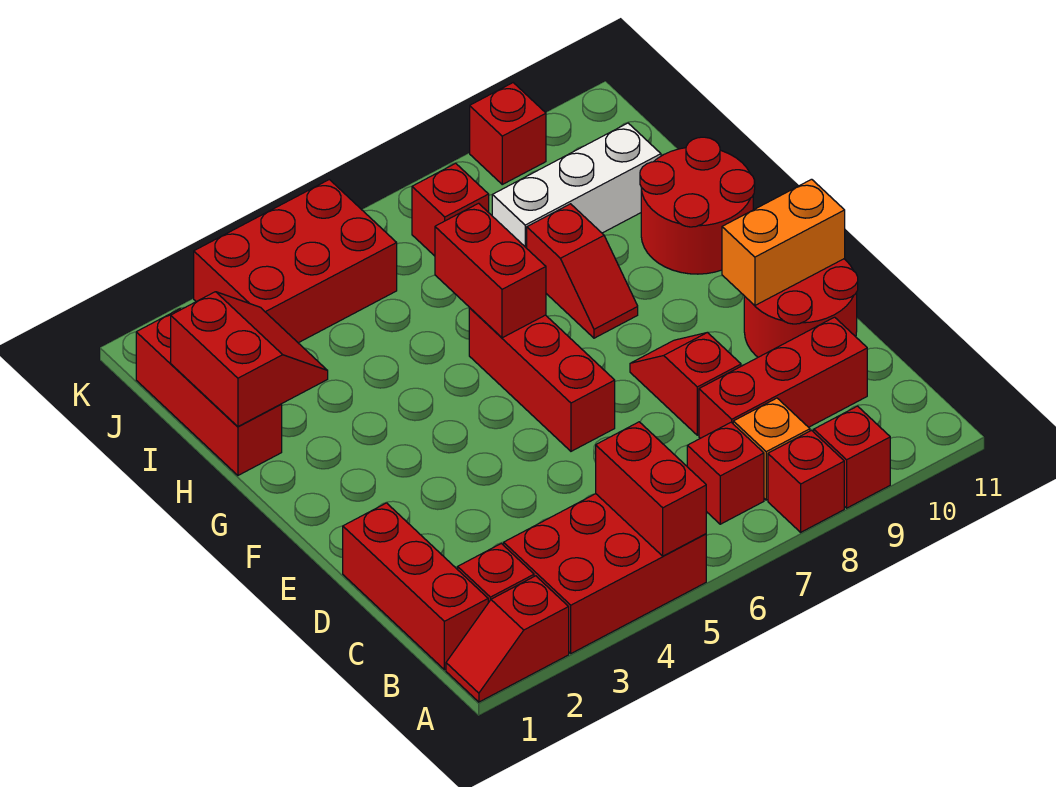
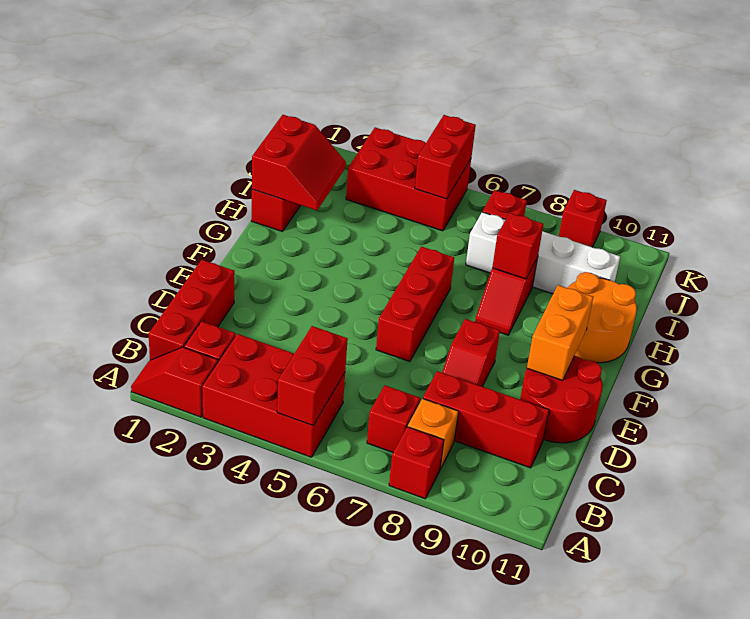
red 1x1 brick [814,406,890,508] -> red 1x1 brick moved to [492,213,543,279]
red 1x2 slope [630,332,741,435] -> red 1x2 slope turned to [442,319,500,387]
orange 1x2 brick [722,179,845,305] -> orange 1x2 brick turned to [527,285,593,380]
red 1x2 brick [435,203,546,338] -> red 1x2 brick moved to [415,115,476,199]
red 2x2 round brick [640,137,755,274] -> orange 2x2 round brick [567,272,637,363]
white 1x3 brick [492,123,661,248] -> white 1x4 brick [466,212,620,294]

